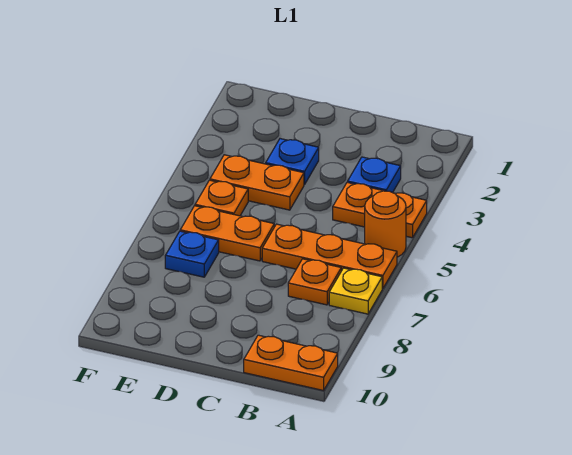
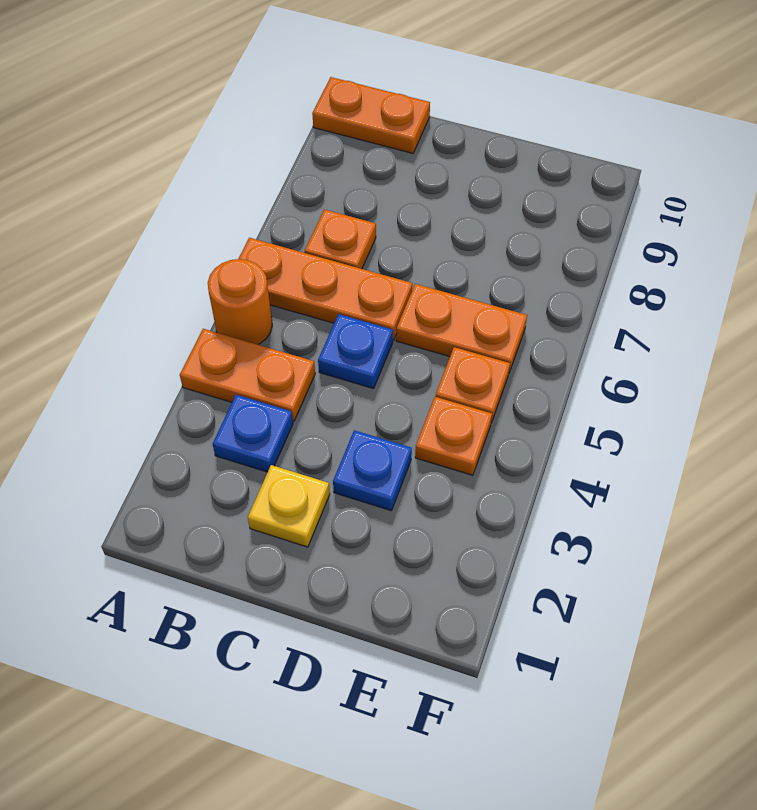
yellow 1x1 plate [329,268,382,314] -> yellow 1x1 plate moved to [248,465,330,547]
orange 1x2 plate [210,155,304,210] -> orange 1x1 plate [415,397,492,475]
blue 1x1 plate [165,231,219,277] -> blue 1x1 plate moved to [318,314,393,389]

